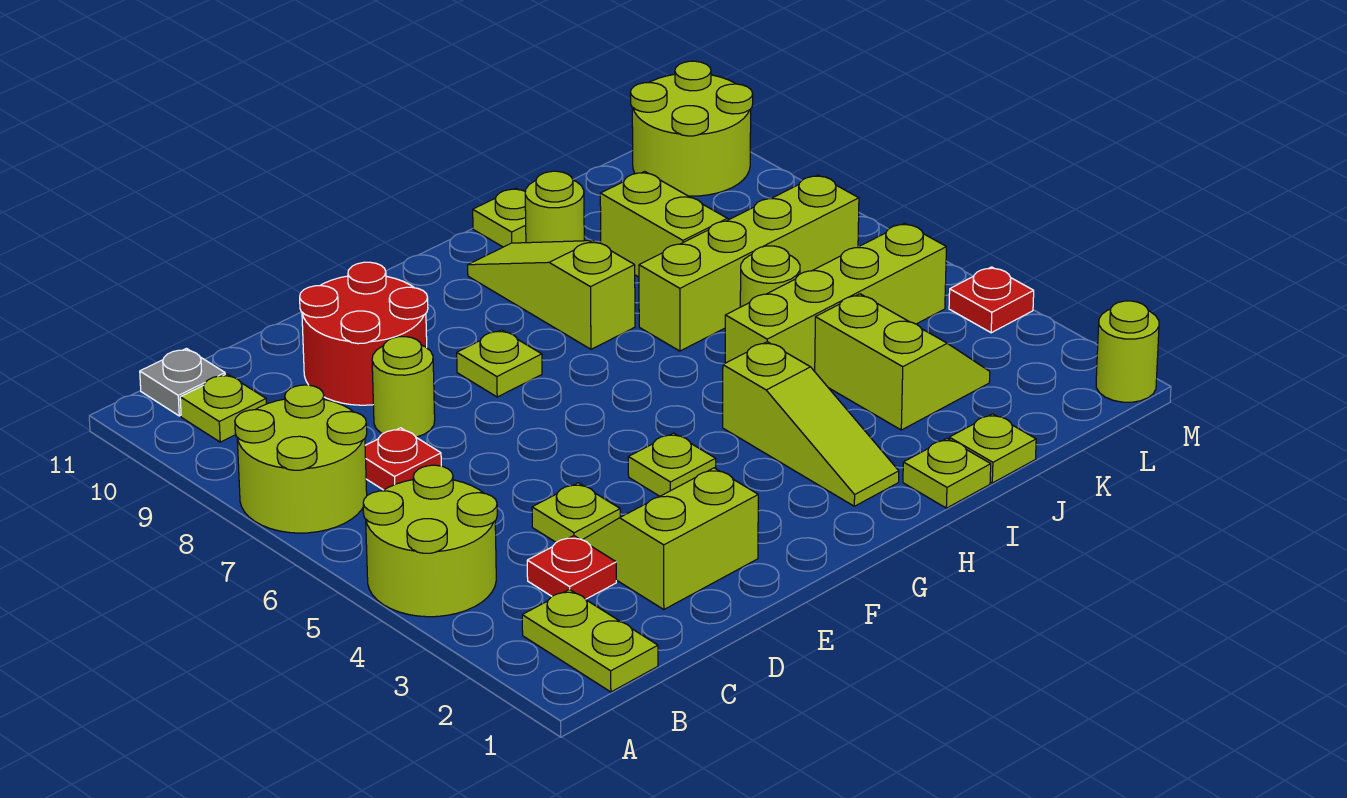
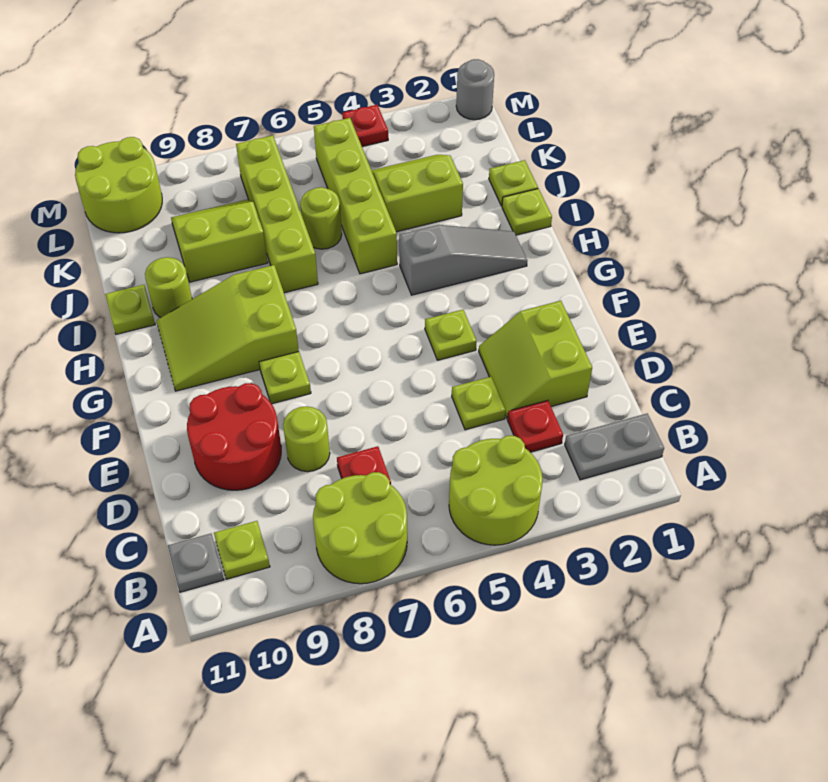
lime 1x2 plate [522,589,658,692] -> grey 1x2 plate [565,413,664,480]
lime 1x3 slope [723,342,899,506] -> grey 1x3 slope [399,225,527,295]
lime 1x3 slope [468,241,635,349] -> lime 2x3 slope [156,265,299,391]
lime 1x1 round brick [1096,301,1159,402] -> grey 1x1 round brick [456,59,494,120]

